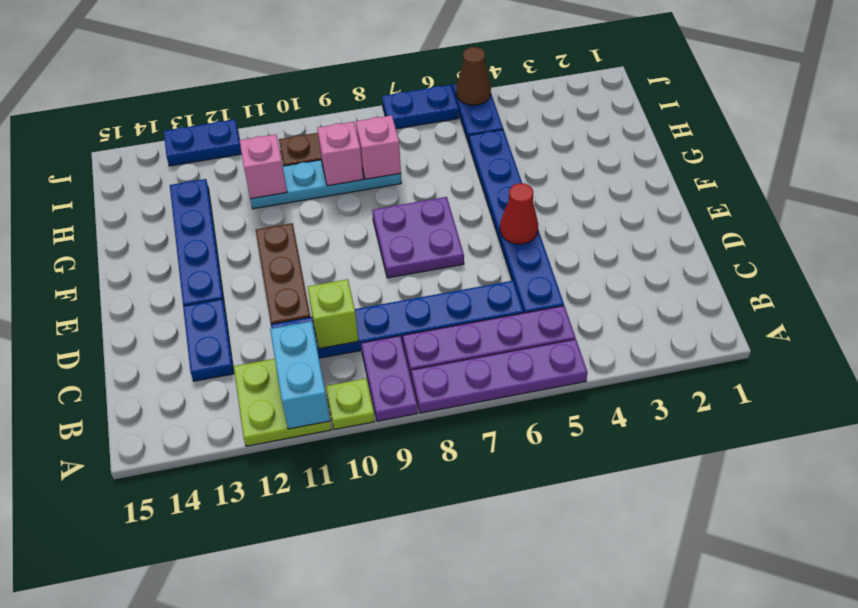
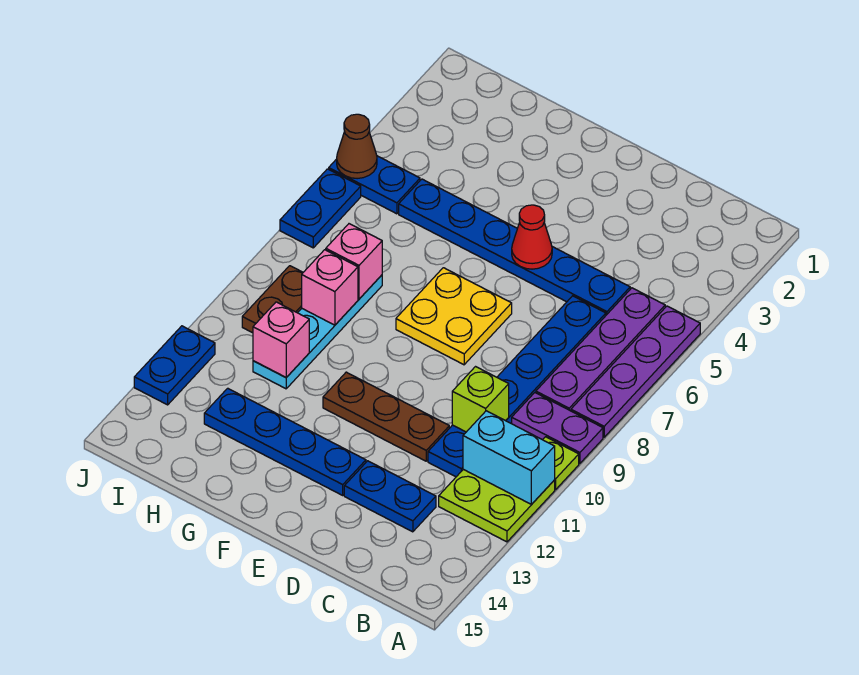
purple 2x2 plate [372,197,464,278] -> yellow 2x2 plate [396,268,512,365]

